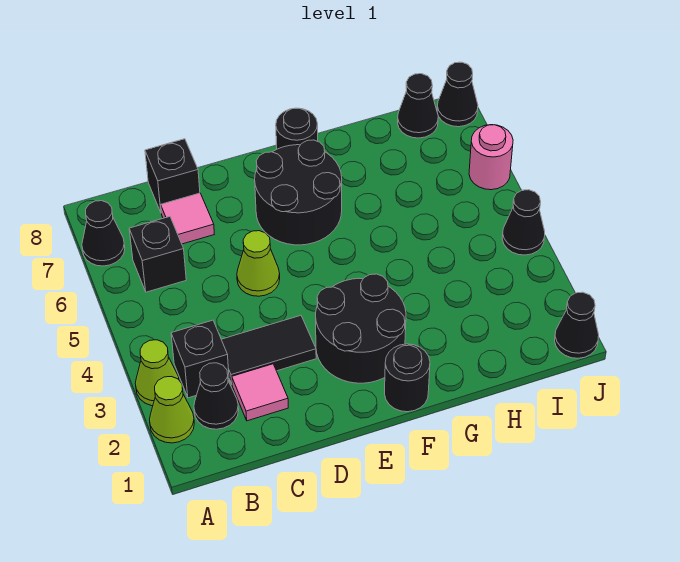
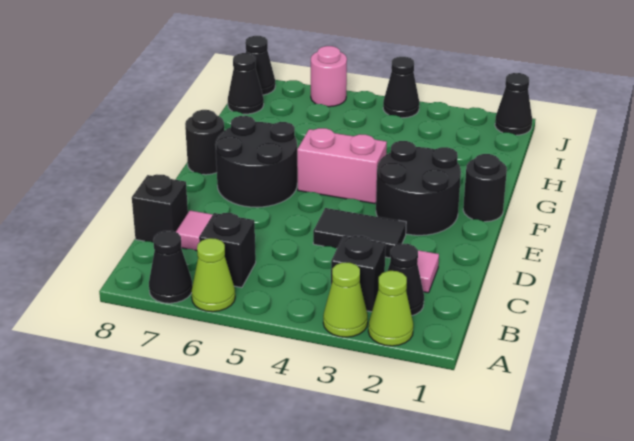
black 1x2 tile [221,315,316,384] -> black 1x2 tile turned to [313,208,406,258]
lime 1x1 cone [237,231,280,296] -> lime 1x1 cone moved to [191,238,235,312]
none -> pink 1x2 brick [297,128,387,204]

